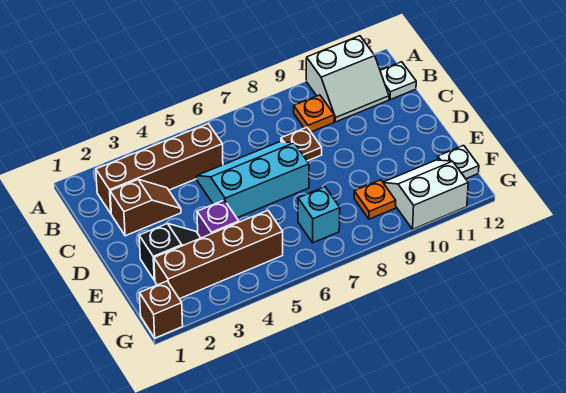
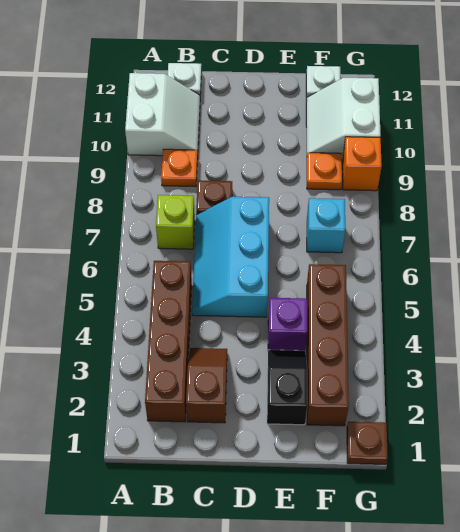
none -> lime 1x1 brick [156,195,195,249]
brown 1x1 brick [140,281,183,338] -> brown 1x1 plate [347,422,388,464]
none -> orange 1x1 brick [342,137,382,191]

